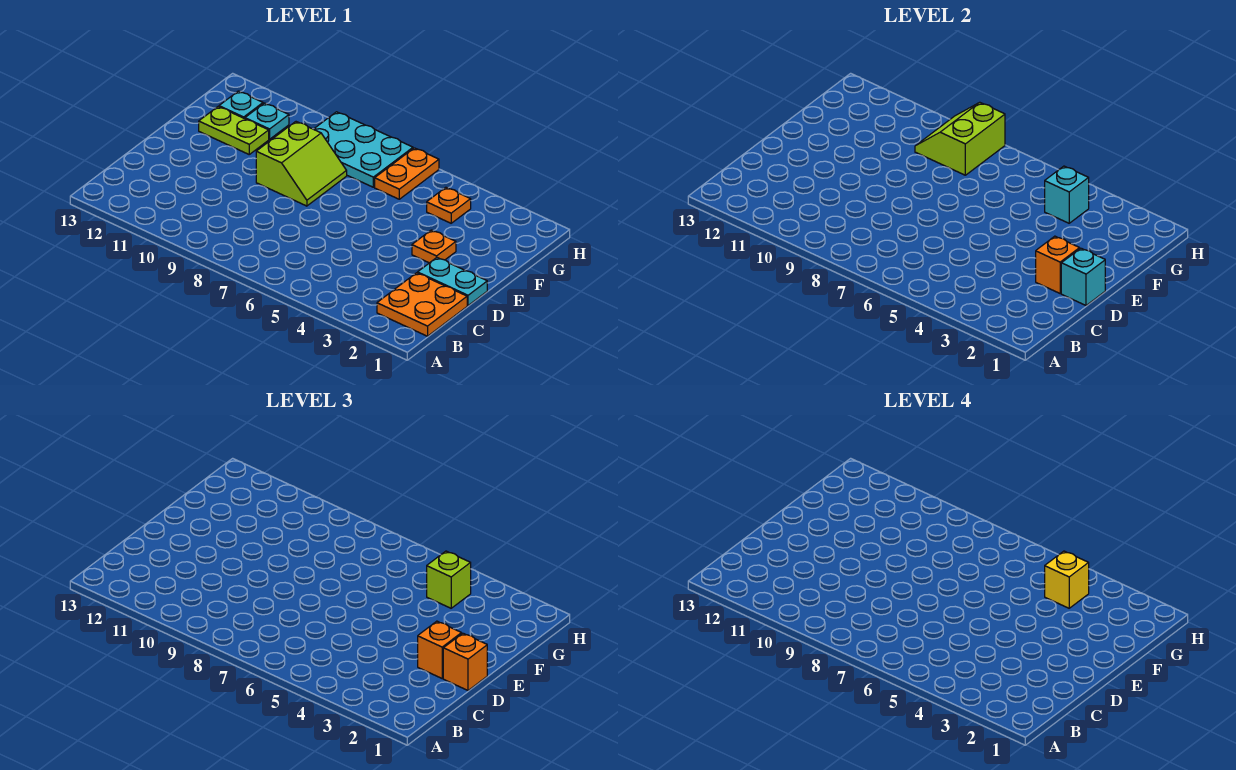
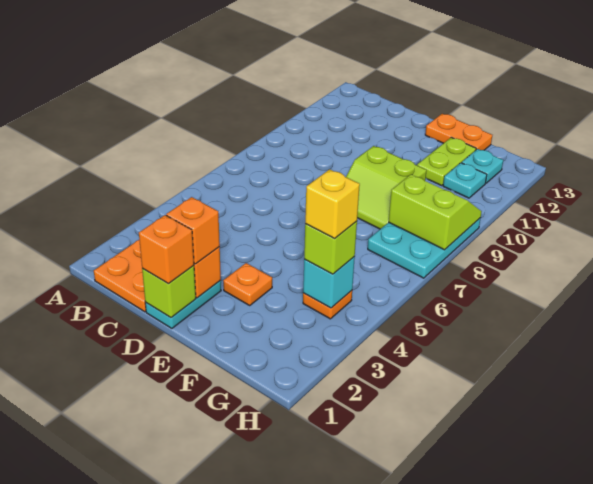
cyan 1x1 brick [1061,248,1105,305] -> lime 1x1 brick [142,265,196,318]
orange 1x2 plate [375,148,439,199] -> orange 1x2 plate moved to [425,114,492,150]

